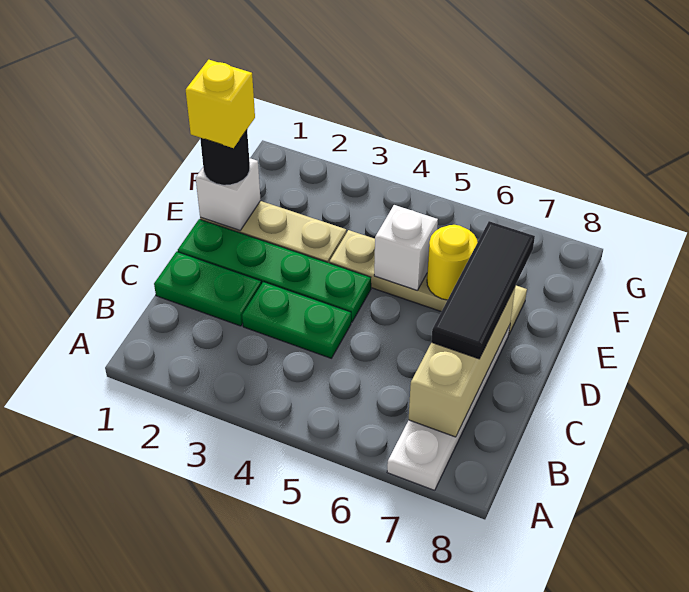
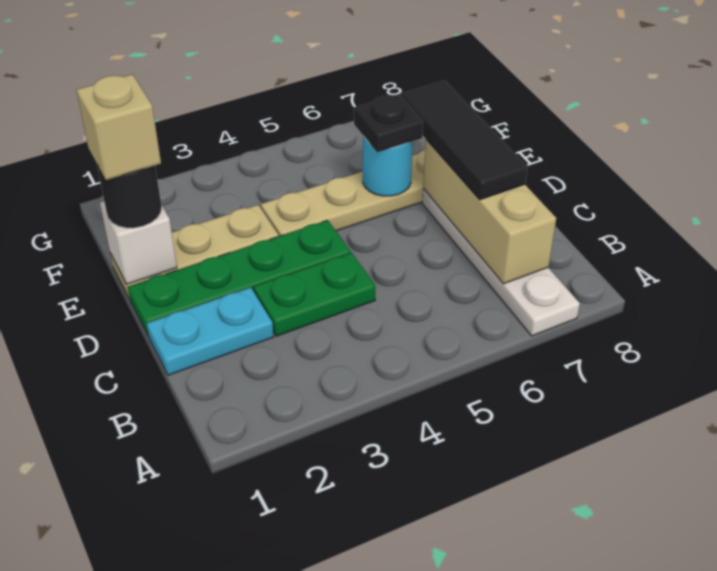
green 1x2 plate [154,252,261,326] -> cyan 1x2 plate [146,287,274,375]
yellow 1x1 brick [186,60,255,148] -> tan 1x1 brick [77,74,161,180]
white 1x1 brick [374,205,438,290] -> none
yellow 1x1 round brick [427,225,478,300] -> cyan 1x1 round brick [363,136,413,196]
none -> black 1x1 plate [354,94,423,152]

